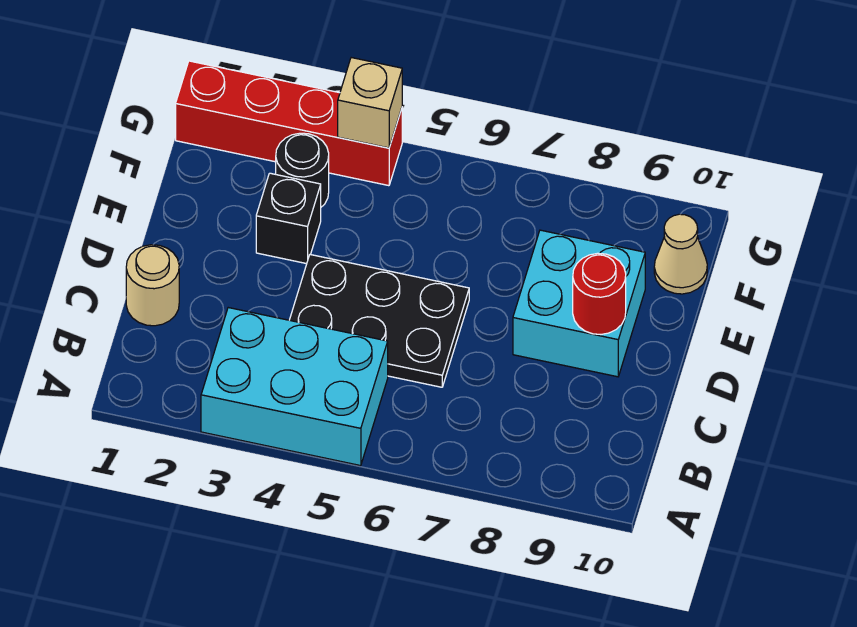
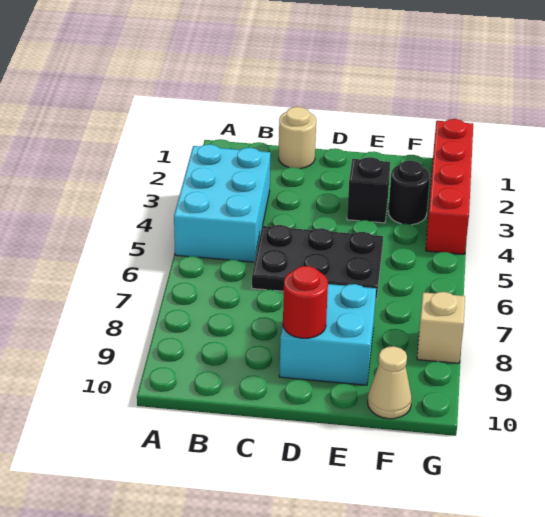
black 2x3 plate [290,254,469,387] -> black 2x3 plate turned to [252,225,383,299]
tan 1x1 brick [338,58,402,148] -> tan 1x1 brick moved to [417,292,465,363]

